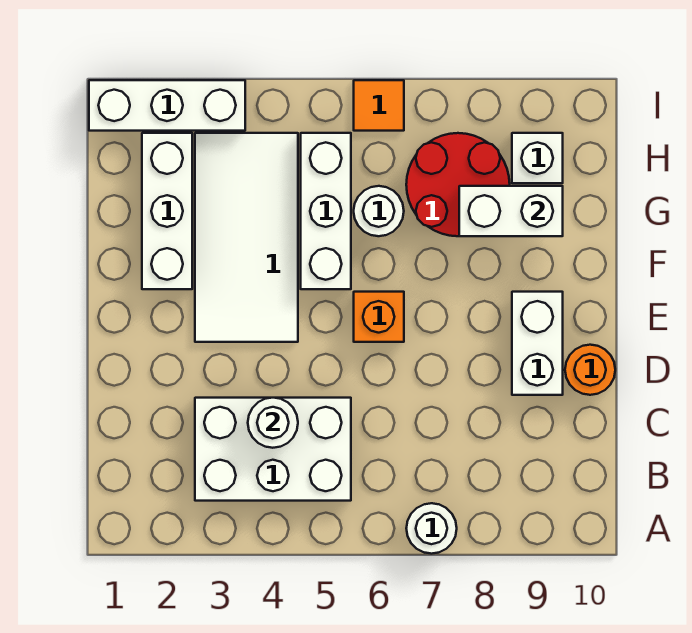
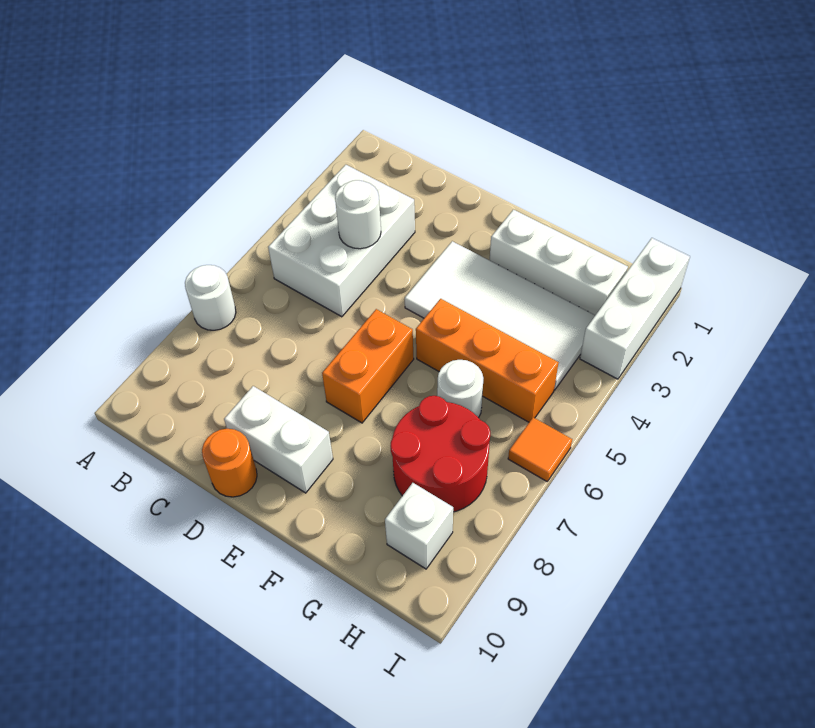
orange 1x1 brick [354,292,404,342] -> orange 1x2 brick [322,309,414,423]
white 1x3 brick [301,133,351,289] -> orange 1x3 brick [416,299,559,422]
white 1x2 brick [459,186,563,236] -> none

